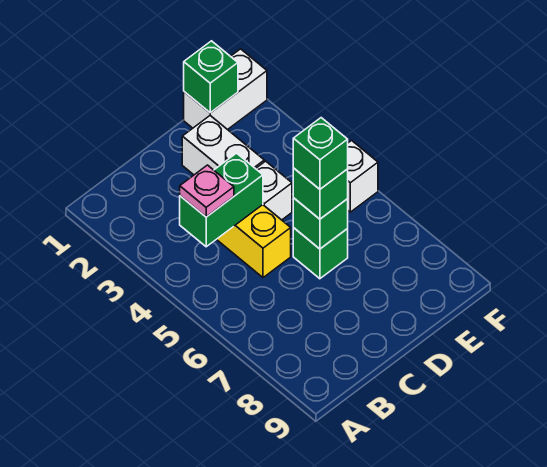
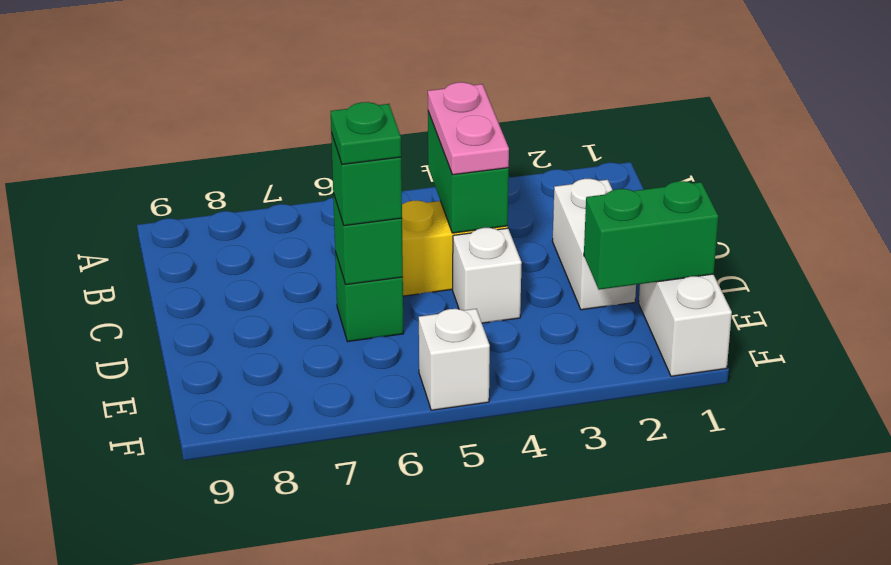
pink 1x1 plate [180,165,234,217] -> pink 1x2 plate [428,82,509,175]
white 1x2 brick [182,116,264,175] -> white 1x2 brick turned to [552,179,636,310]
green 1x1 brick [293,118,348,189] -> green 1x1 plate [331,102,401,165]
green 1x1 brick [184,41,238,113] -> green 1x2 brick [584,181,718,290]

